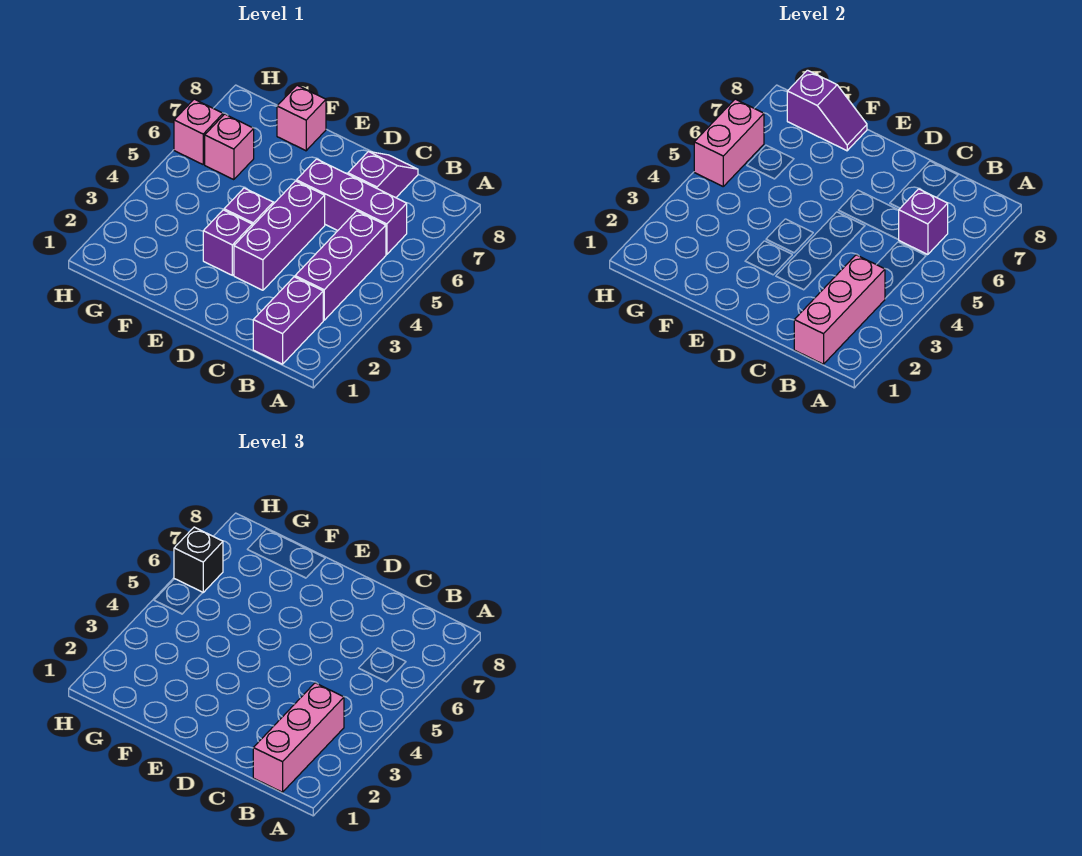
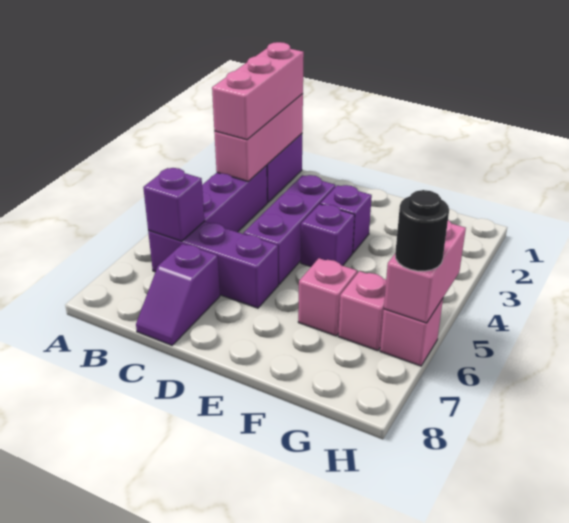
pink 1x1 brick [277,85,326,151] -> pink 1x1 brick moved to [298,258,357,336]
purple 1x2 slope [787,70,867,151] -> none
black 1x1 brick [174,527,223,592] -> black 1x1 round brick [395,190,449,271]

